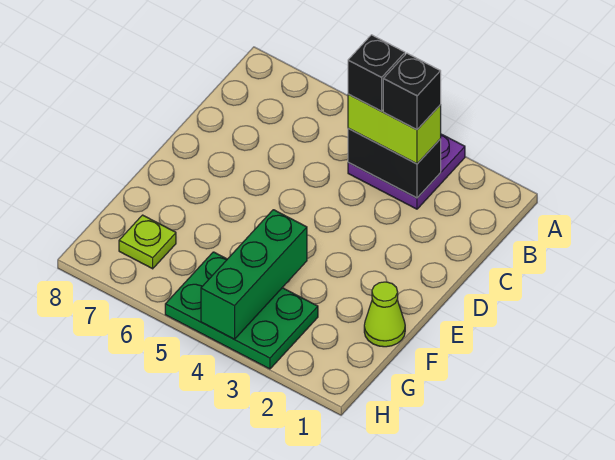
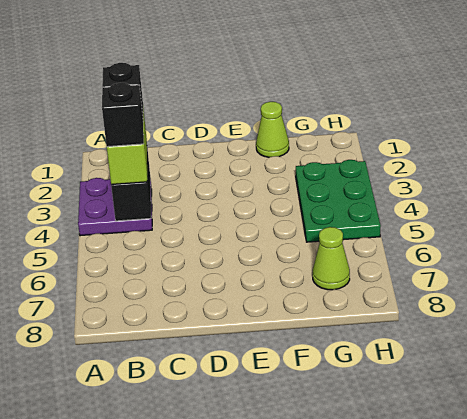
green 1x3 brick [201,210,307,339] -> none
lime 1x1 plate [119,215,176,269] -> lime 1x1 cone [312,227,350,290]

